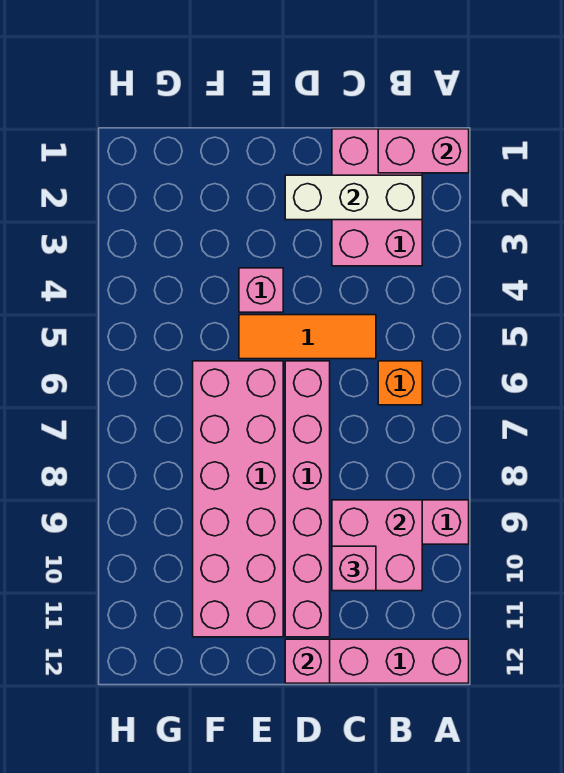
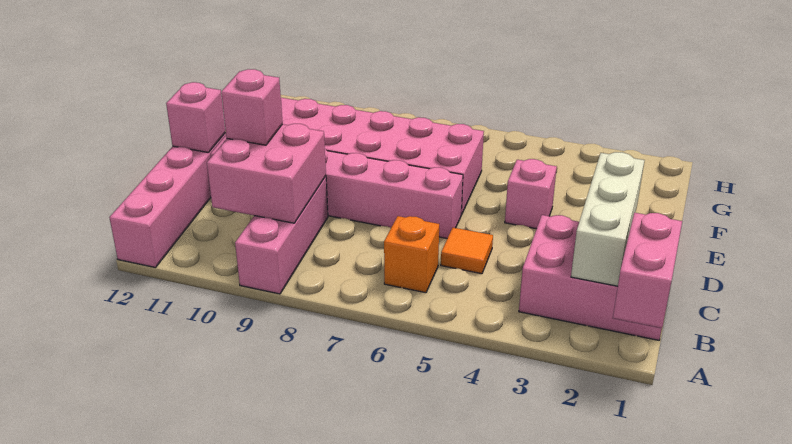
orange 1x3 tile [239,315,376,359] -> orange 1x1 tile [441,228,493,274]

